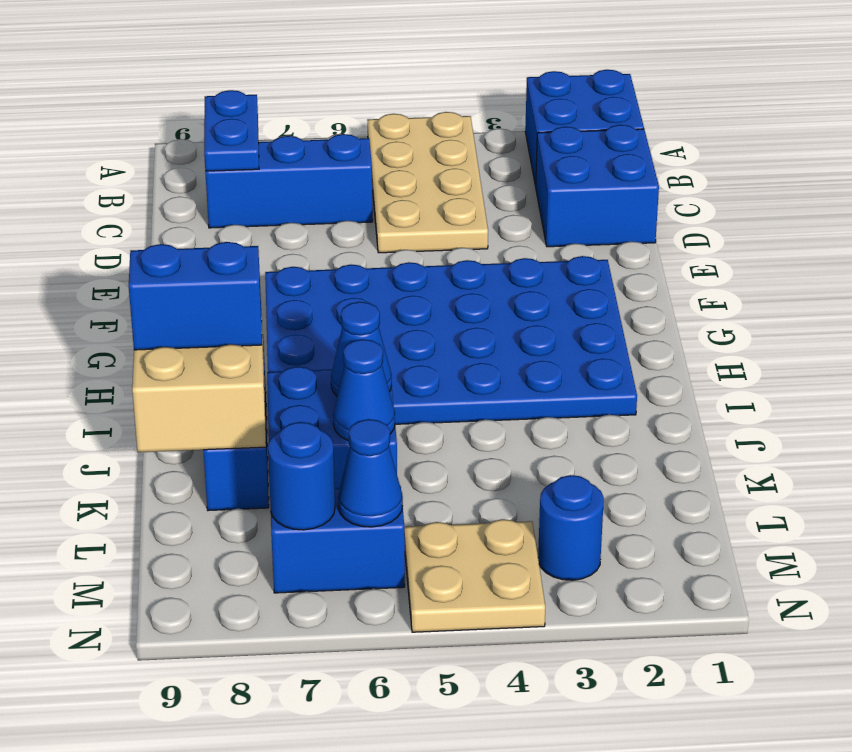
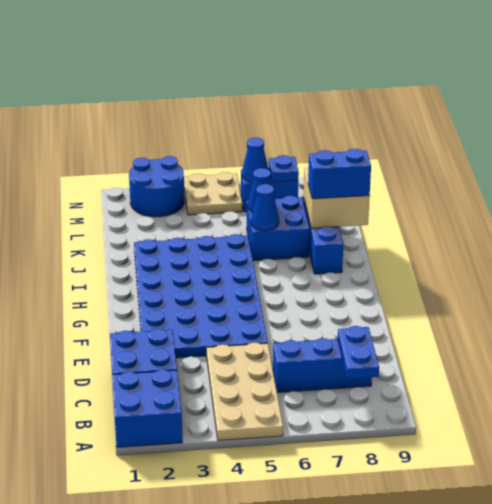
blue 4x6 plate [265,256,637,424] -> blue 4x6 plate turned to [134,234,268,358]
blue 1x1 round brick [538,475,604,580] -> blue 2x2 round brick [129,156,184,217]
blue 1x1 round brick [268,422,335,530] -> blue 1x1 plate [269,155,299,182]

